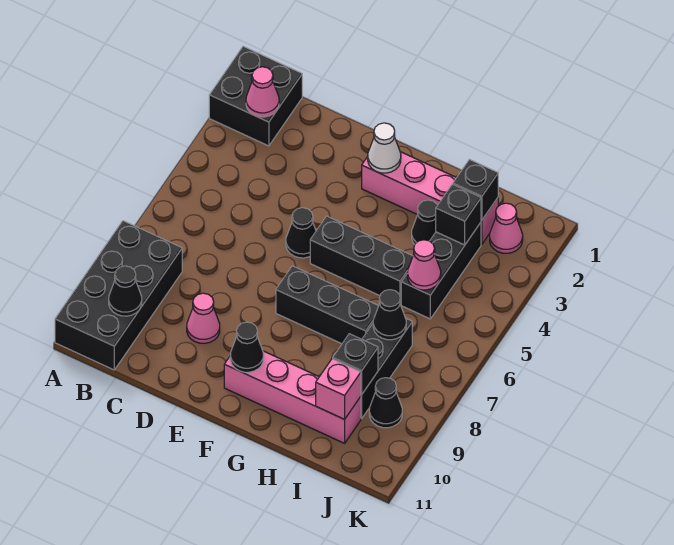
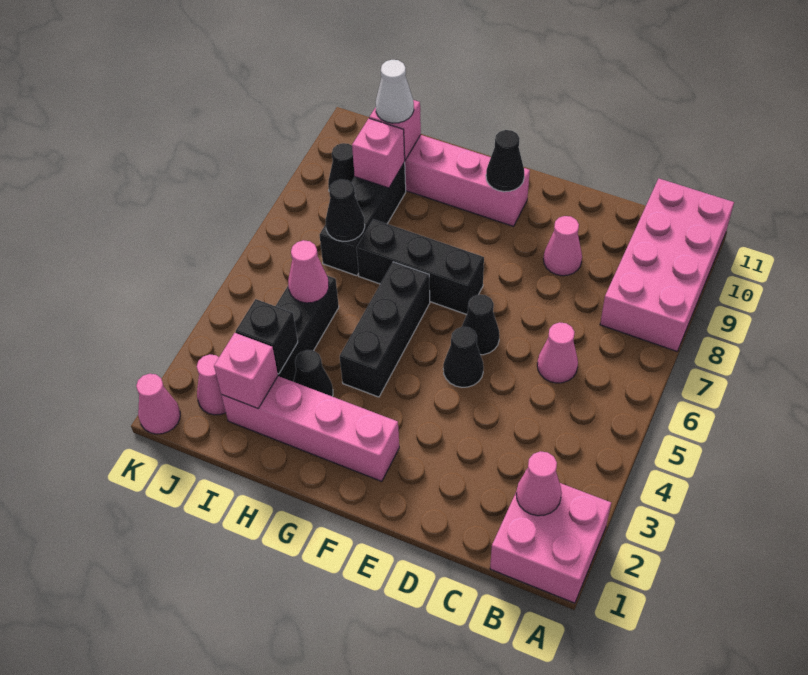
black 2x2 brick [209,46,302,146] -> pink 2x2 brick [490,483,611,603]
black 2x4 brick [55,221,182,370] -> pink 2x4 brick [600,179,734,351]
black 1x1 cone [109,266,142,316] -> black 1x1 cone moved to [462,294,500,355]
none -> pink 1x1 cone [537,322,578,383]
white 1x1 cone [368,123,401,173] -> white 1x1 cone moved to [376,60,414,123]
black 1x3 brick [310,216,413,304] -> black 1x3 brick turned to [340,262,430,397]
black 1x1 brick [453,160,498,220] -> pink 1x1 brick [214,333,278,408]
black 1x1 brick [333,334,378,394] -> pink 1x1 brick [352,118,405,188]
none -> pink 1x1 cone [136,374,180,434]

